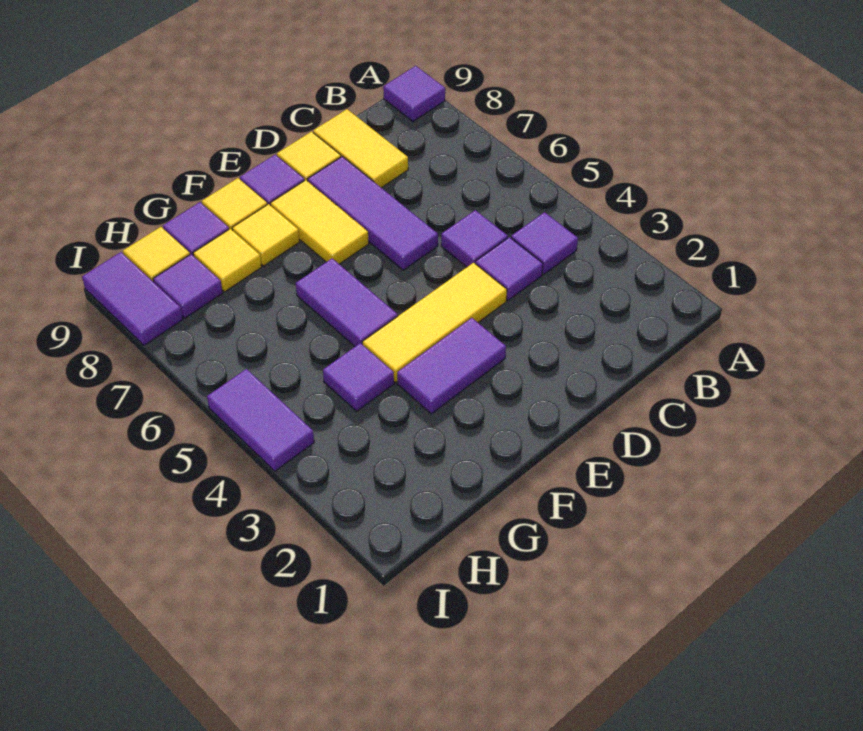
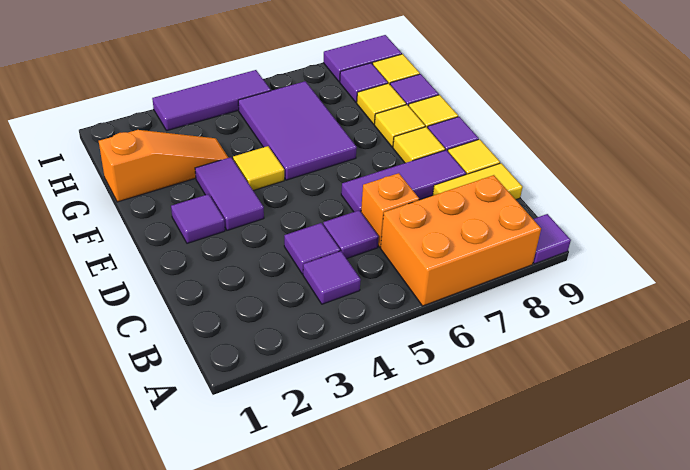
none -> orange 2x3 brick [380,175,541,306]
none -> orange 1x1 brick [361,173,419,247]
yellow 1x3 tile [362,263,507,382] -> yellow 1x1 tile [233,146,284,191]
yellow 1x2 tile [270,180,369,264] -> yellow 1x1 tile [393,127,445,163]
purple 1x2 tile [296,258,398,346] -> purple 2x3 tile [238,81,357,180]
none -> orange 1x3 slope [99,130,228,202]
purple 1x1 tile [323,343,394,411] -> purple 1x1 tile moved to [171,194,225,243]
purple 1x2 tile [207,369,314,471] -> purple 1x3 tile [152,70,271,131]

